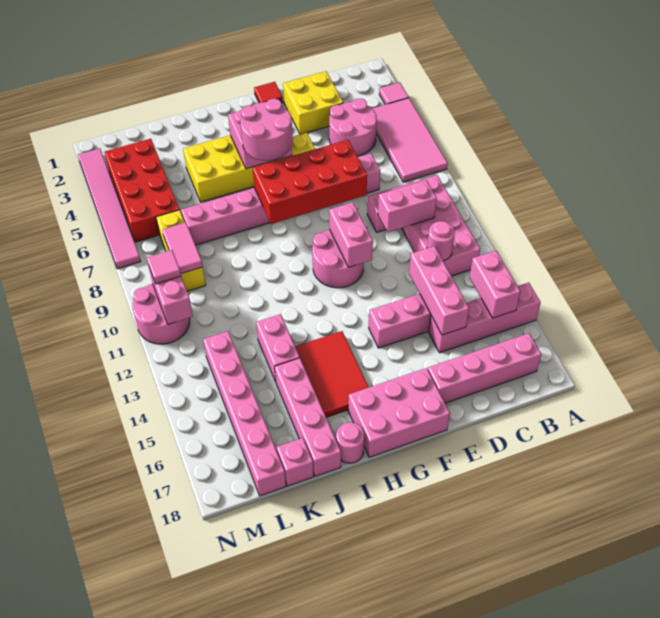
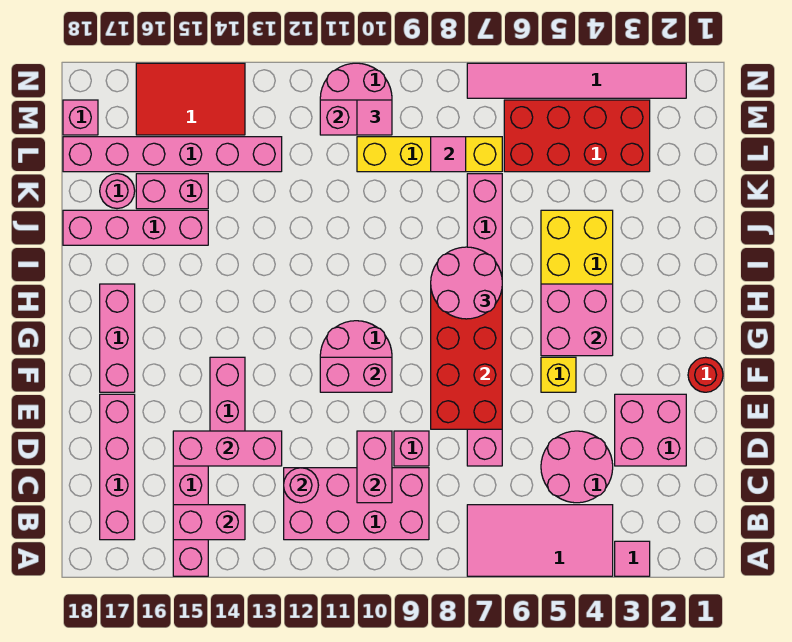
yellow 2x2 brick [283,71,343,134] -> pink 2x2 brick [615,394,686,466]
red 1x1 tile [254,82,283,103] -> red 1x1 round brick [688,357,723,392]
pink 2x3 brick [348,368,450,457] -> pink 1x3 brick [100,284,135,392]
pink 2x2 round brick [240,99,293,161] -> pink 2x2 round brick moved to [431,247,502,319]
red 2x3 tile [295,331,369,417] -> red 2x3 tile moved to [136,63,245,135]
pink 1x1 round brick [336,422,364,463] -> pink 1x1 round brick moved to [100,174,135,209]
pink 1x2 brick [256,314,300,382] -> pink 1x2 brick moved to [136,174,208,209]
pink 1x1 brick [277,438,314,486] -> pink 1x1 brick moved to [63,100,98,135]
yellow 1x3 brick [156,210,206,291] -> yellow 1x4 brick [357,137,502,172]
pink 1x2 tile [162,222,203,274] -> pink 1x1 tile [431,137,466,172]

